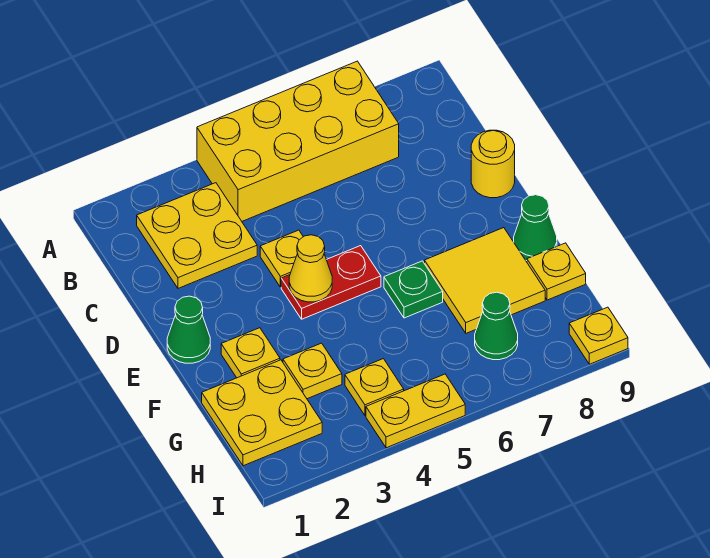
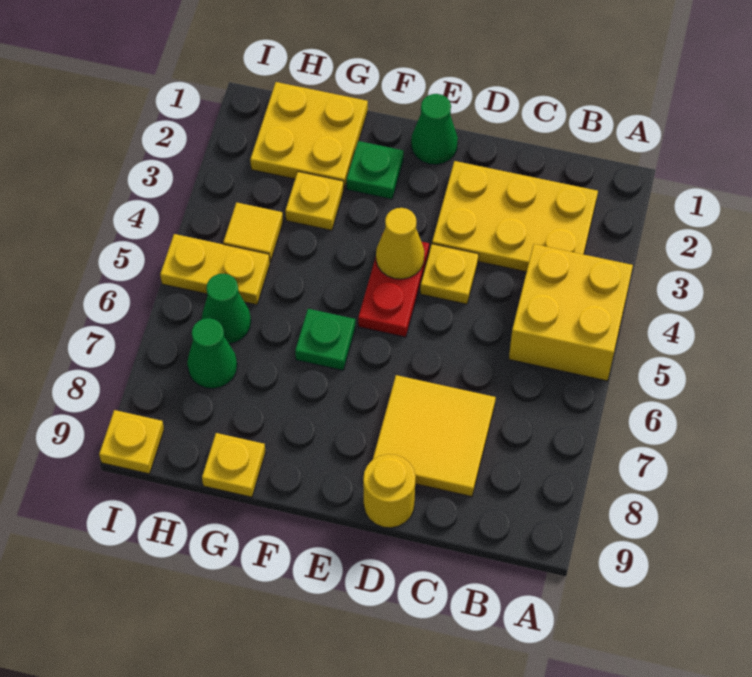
yellow 2x4 brick [197,61,399,221] -> yellow 2x2 brick [509,244,633,381]
yellow 2x2 plate [137,183,257,288] -> yellow 2x3 plate [432,161,598,272]
yellow 1x1 plate [221,328,280,378] -> green 1x1 plate [346,141,404,199]
yellow 2x2 tile [425,228,545,333] -> yellow 2x2 tile moved to [373,375,496,497]
green 1x1 cone [514,195,557,261] -> green 1x1 cone moved to [202,274,251,344]
yellow 1x1 plate [345,359,404,416] -> yellow 1x1 tile [223,203,283,262]
yellow 1x2 plate [366,374,465,448] -> yellow 1x2 plate turned to [160,234,270,305]

